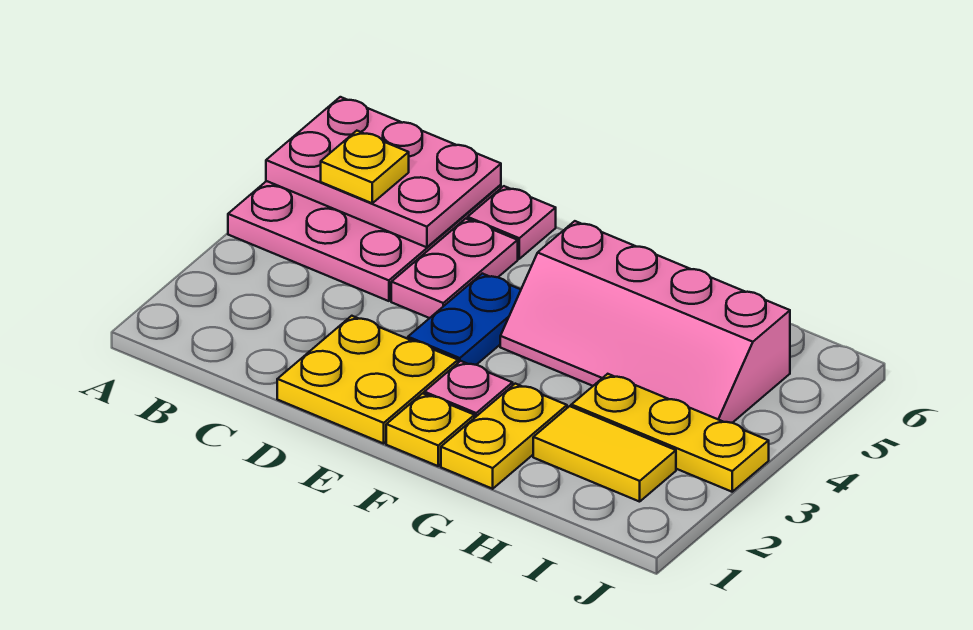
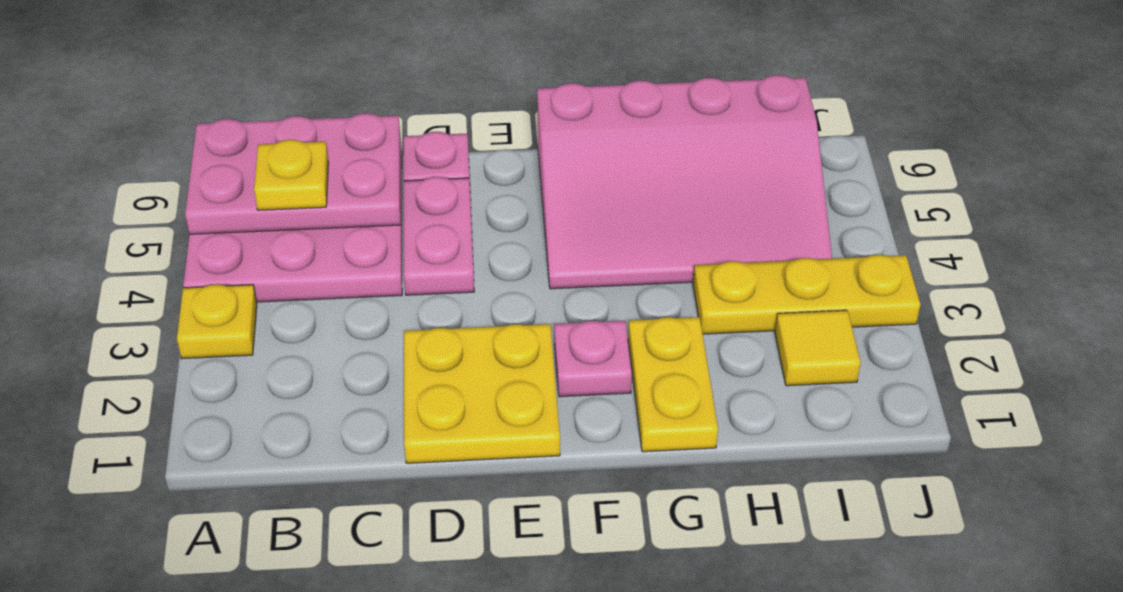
blue 1x2 plate [408,274,521,365] -> none
yellow 1x1 plate [386,393,474,466] -> yellow 1x1 plate moved to [177,284,257,359]
pink 2x4 slope [500,221,790,423] -> pink 3x4 slope [537,75,832,289]
yellow 1x2 tile [533,406,676,502] -> yellow 1x1 tile [775,310,861,386]

